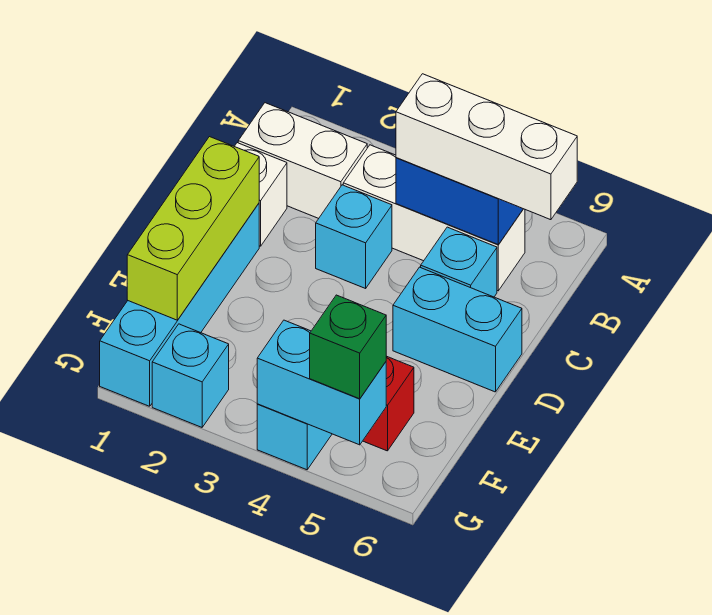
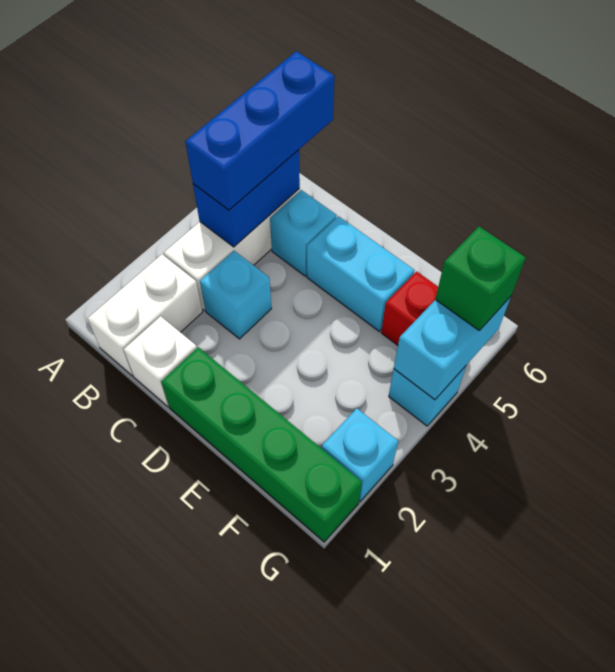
white 1x3 brick [396,74,577,220] -> blue 1x3 brick [185,51,334,210]
cyan 1x4 brick [100,204,259,406] -> green 1x4 brick [161,347,362,542]
lime 1x3 brick [127,137,259,320] -> none
cyan 1x2 brick [393,267,522,392] -> cyan 1x2 brick turned to [307,216,415,331]

